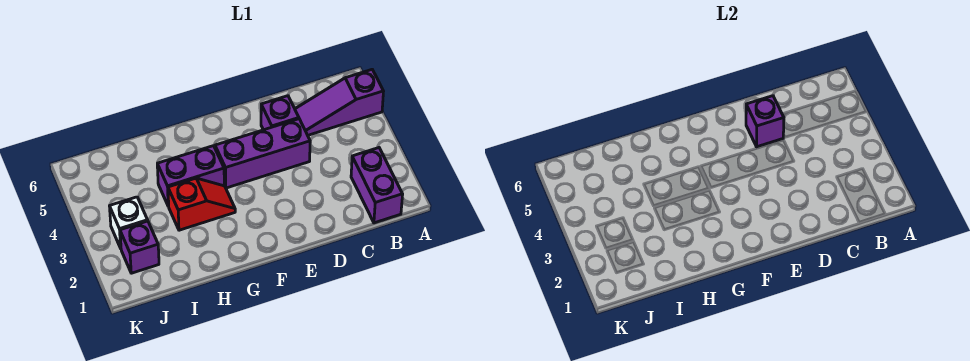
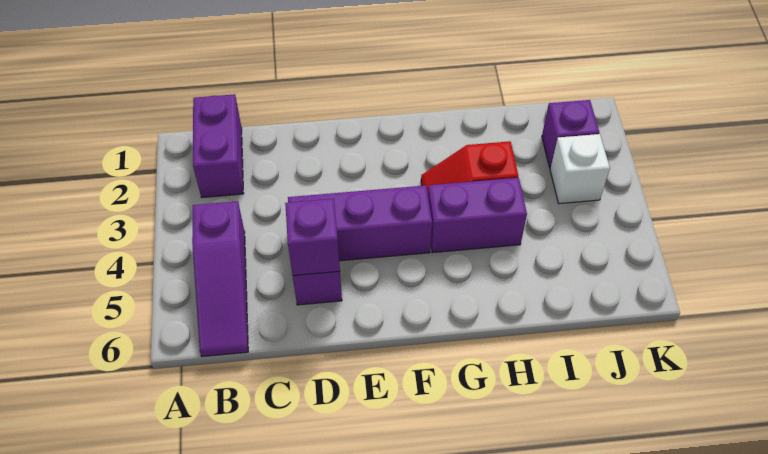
purple 1x3 slope [295,70,384,135] -> purple 1x3 slope turned to [192,201,248,357]

